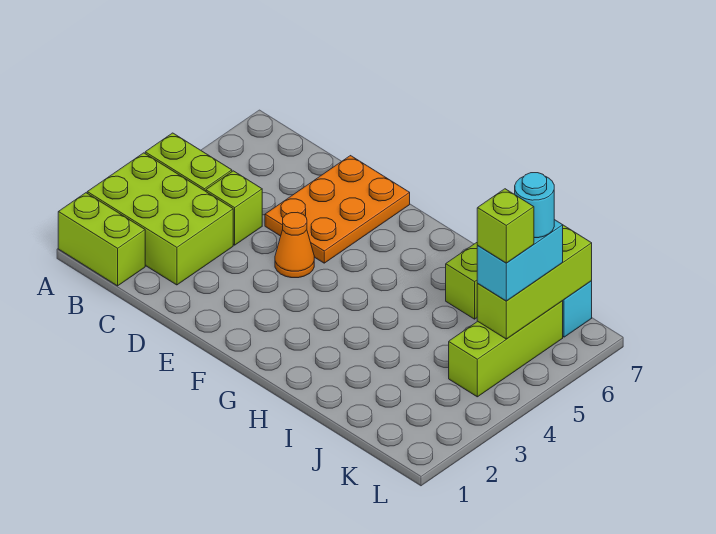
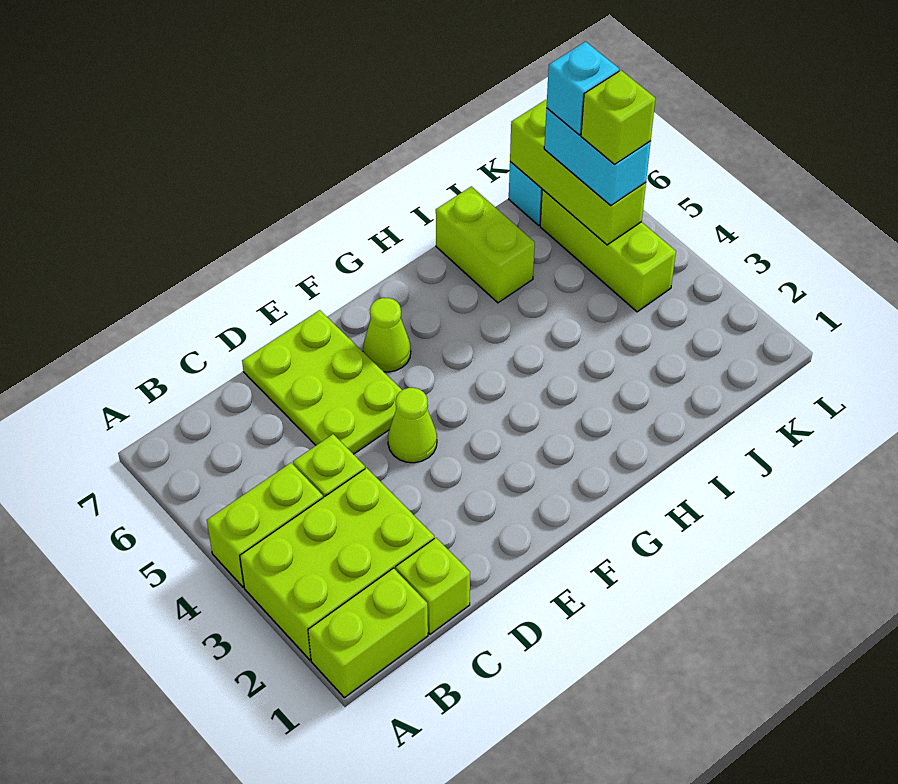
none -> lime 1x1 brick [396,538,470,634]
orange 2x3 plate [265,156,410,263] -> lime 2x3 plate [242,310,402,454]
orange 1x1 cone [275,212,314,278] -> lime 1x1 cone [388,388,437,463]
none -> lime 1x1 cone [363,298,411,372]
cyan 1x1 round brick [515,173,554,238] -> cyan 1x1 brick [547,42,619,135]

